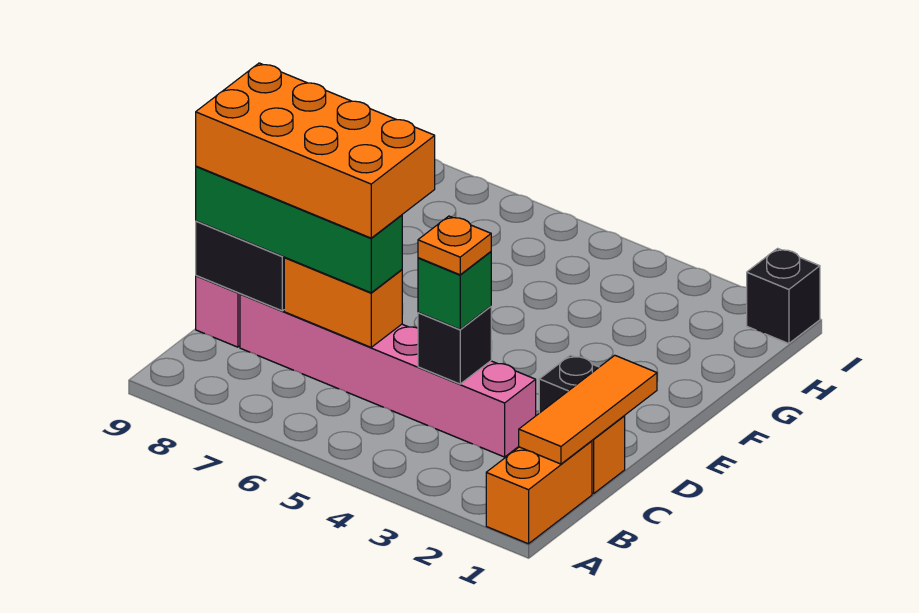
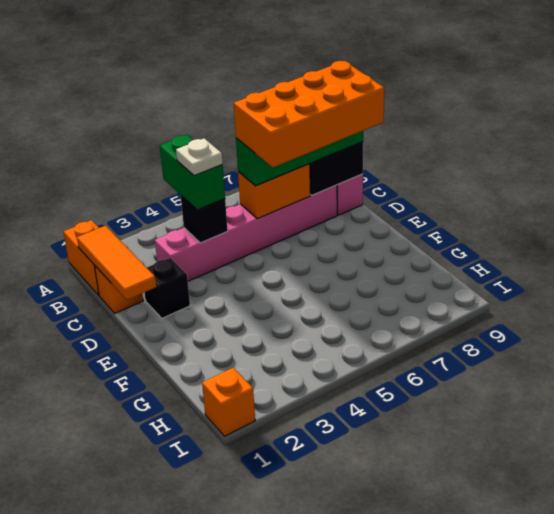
green 1x1 brick [418,252,491,329] -> green 1x2 brick [160,135,225,210]
orange 1x1 plate [418,216,491,275] -> white 1x1 plate [176,138,223,176]
black 1x1 brick [747,248,820,344] -> orange 1x1 brick [202,368,255,436]

